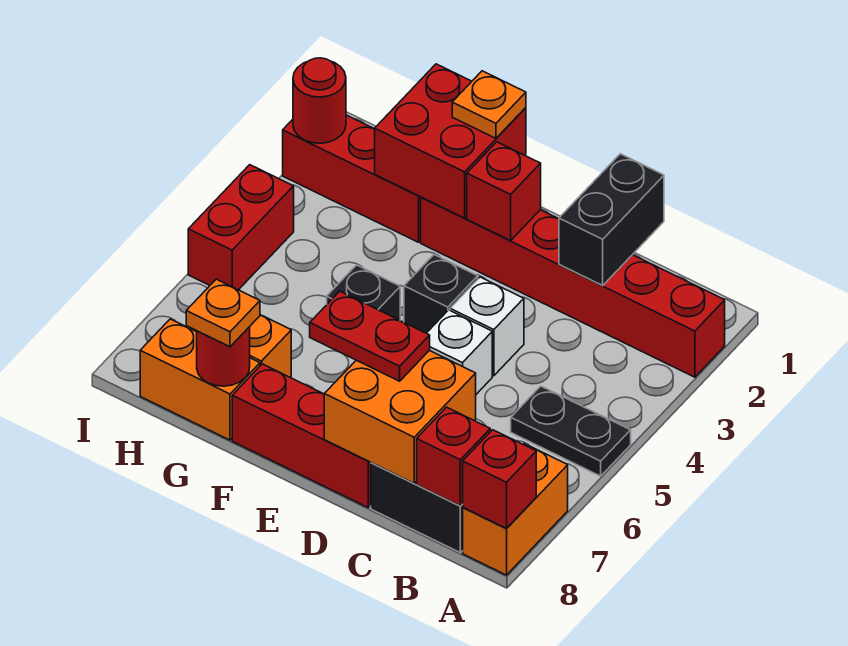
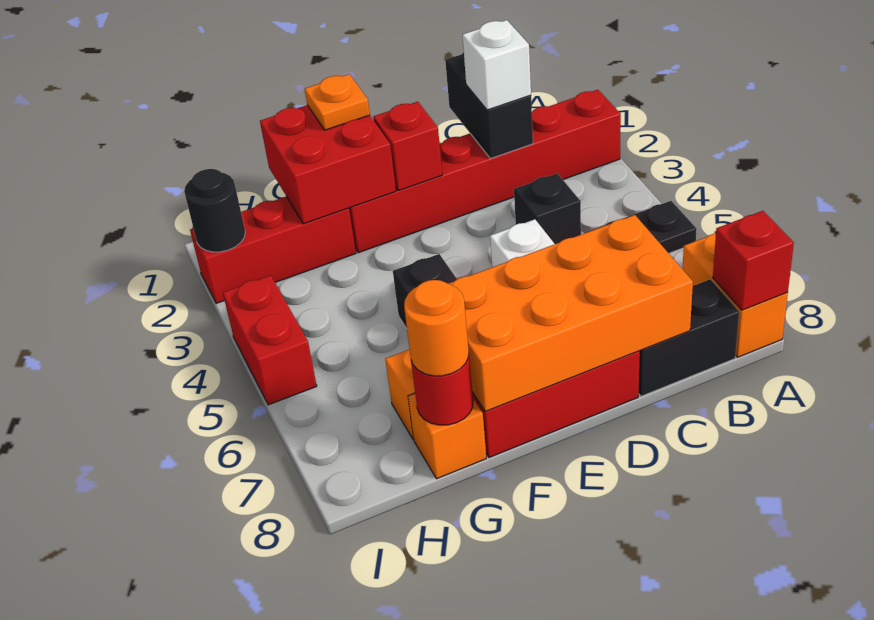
red 1x1 brick [417,407,490,506] -> none
orange 2x2 brick [324,350,476,483] -> orange 2x4 brick [449,215,693,411]
white 1x1 brick [450,277,524,376] -> white 1x1 brick moved to [462,20,531,110]
red 1x2 plate [310,291,430,381] -> none
black 1x1 brick [404,255,478,333] -> black 1x1 brick moved to [514,173,581,244]
orange 1x2 brick [140,319,260,440] -> orange 1x1 brick [408,393,486,479]
orange 1x1 plate [186,279,260,347] -> orange 1x1 round brick [404,280,469,376]
red 1x1 round brick [293,58,346,143] -> black 1x1 round brick [184,169,245,252]

